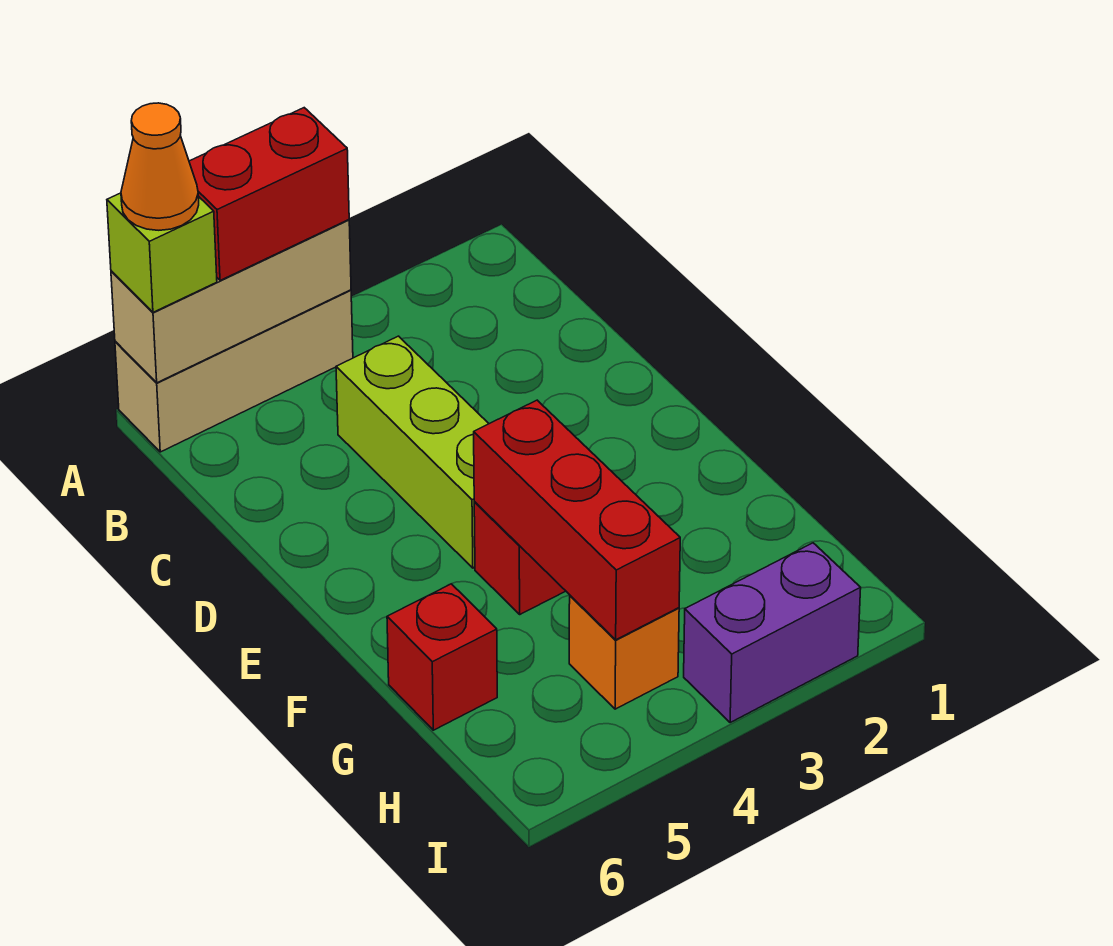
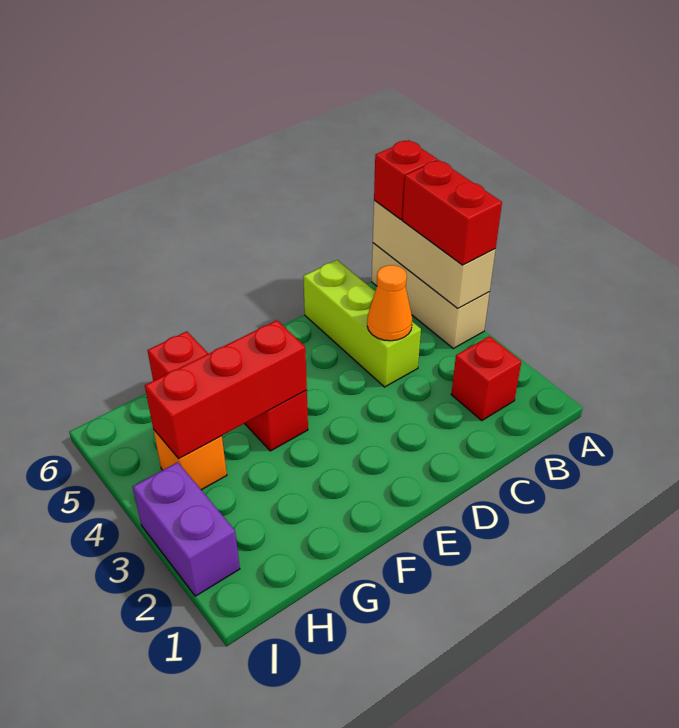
lime 1x1 brick [107,193,217,312] -> red 1x1 brick [374,140,437,220]
orange 1x1 cone [121,103,199,230] -> orange 1x1 cone moved to [367,265,412,341]
none -> red 1x1 brick [451,336,521,421]
lime 1x3 brick [336,336,489,568] -> lime 1x3 brick turned to [303,260,421,387]

